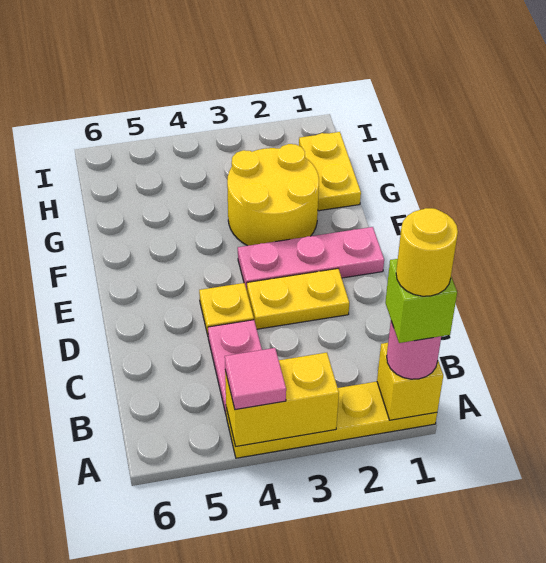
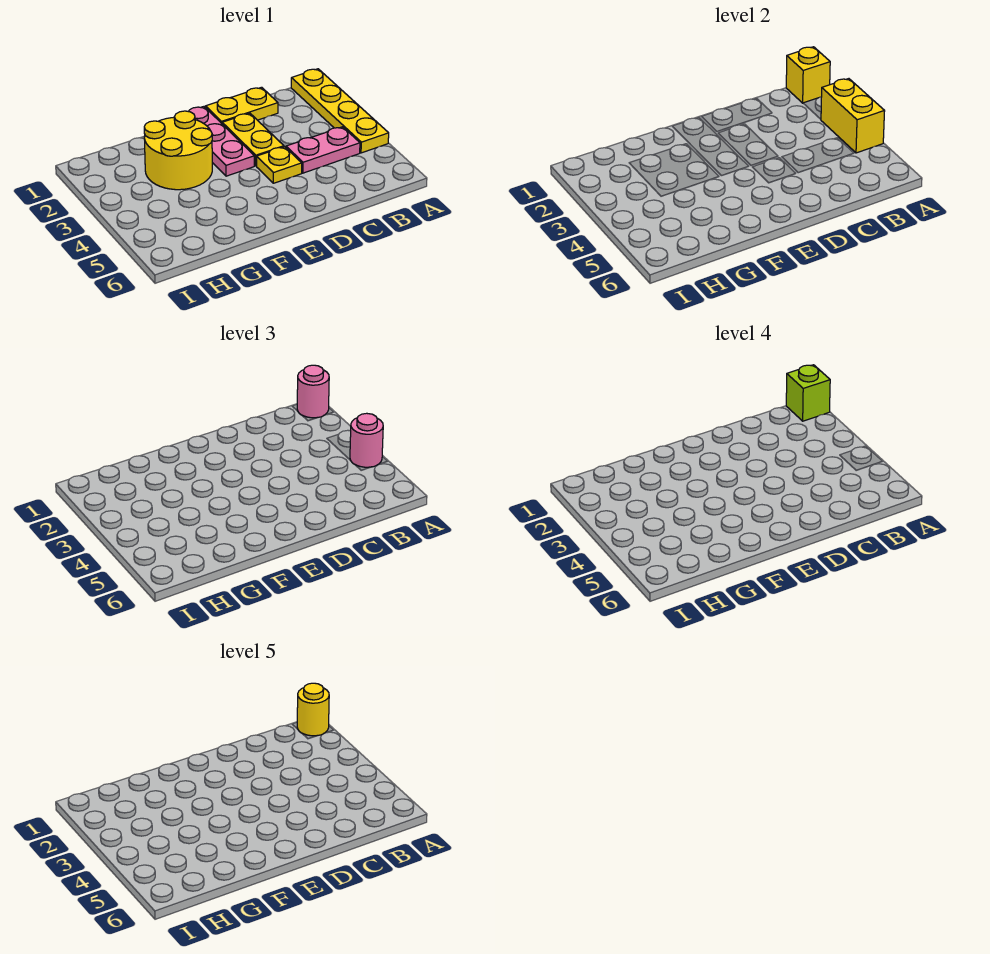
pink 1x1 tile [225,348,286,410] -> pink 1x1 round brick [350,413,383,467]
yellow 1x2 plate [299,132,361,211] -> yellow 1x2 plate moved to [206,87,278,123]

